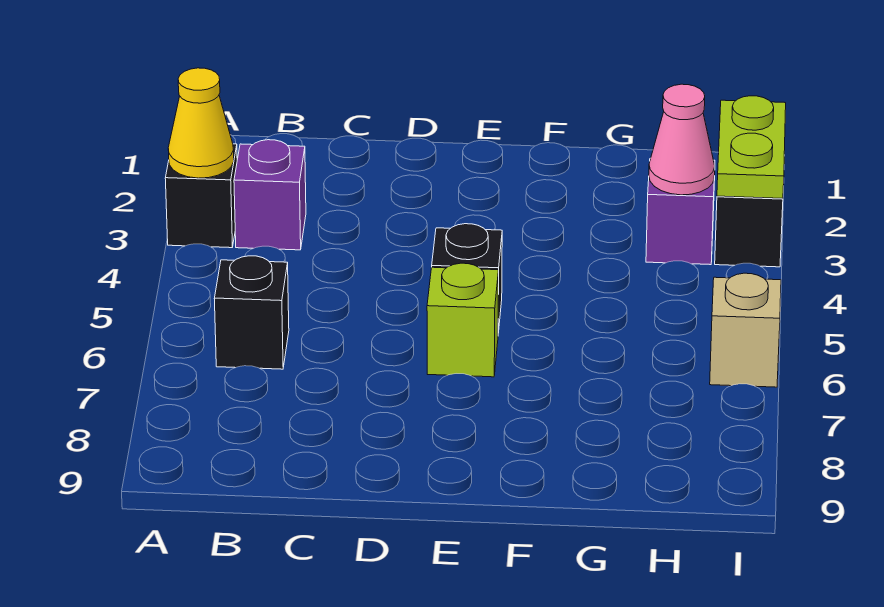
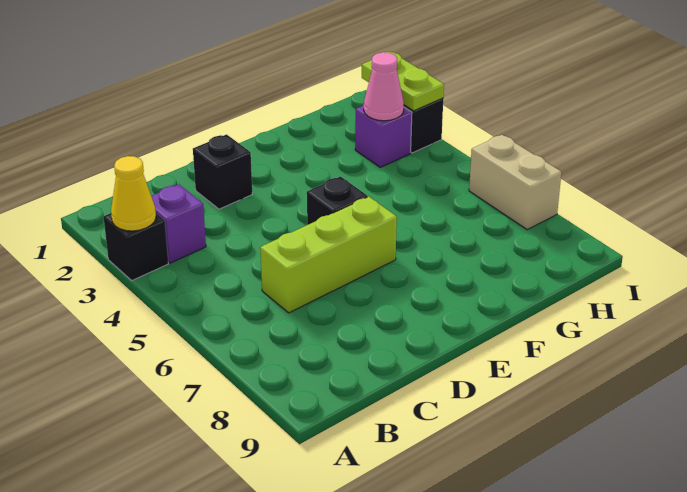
black 1x1 brick [214,256,289,369] -> black 1x1 brick moved to [193,134,252,209]
lime 1x1 brick [427,263,498,377] -> lime 1x3 brick [260,197,397,313]
tan 1x1 brick [710,273,781,387] -> tan 1x2 brick [469,135,561,229]

